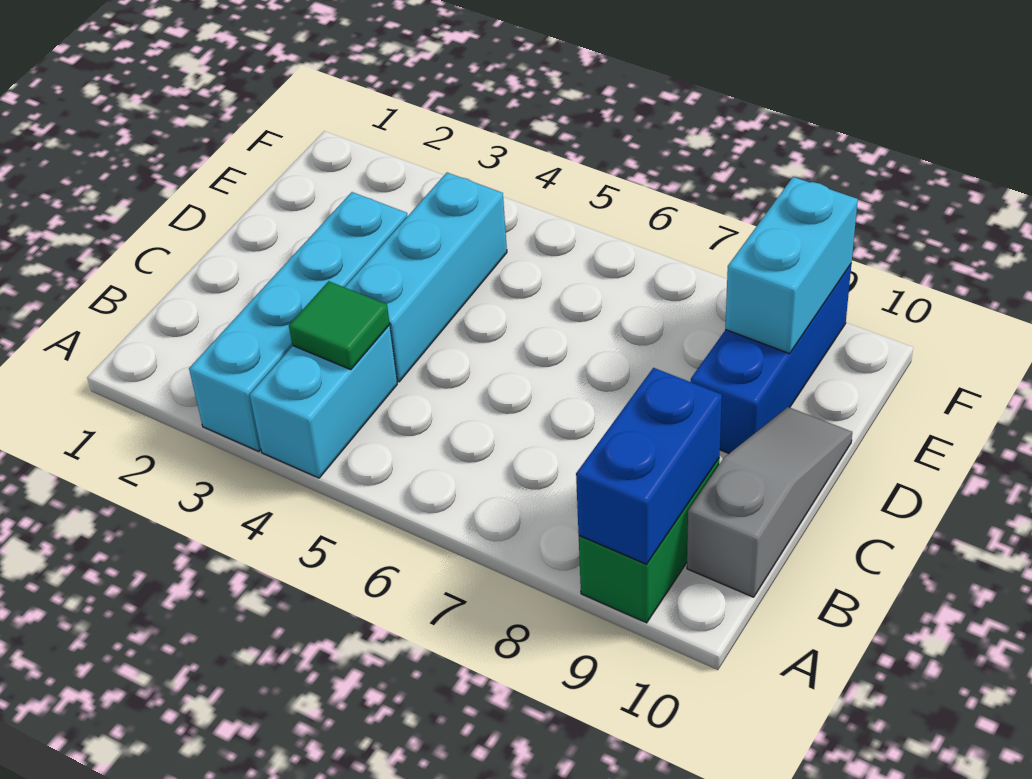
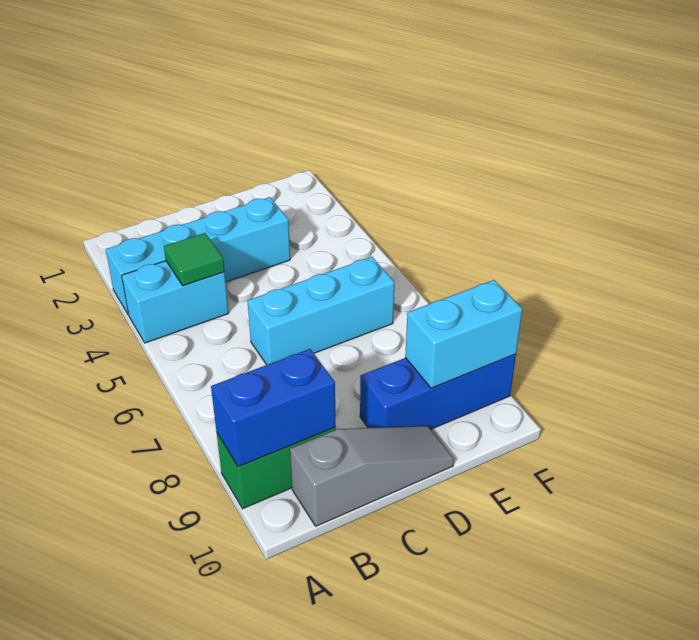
cyan 1x3 brick [345,173,507,382] -> cyan 1x3 brick moved to [247,257,394,365]

